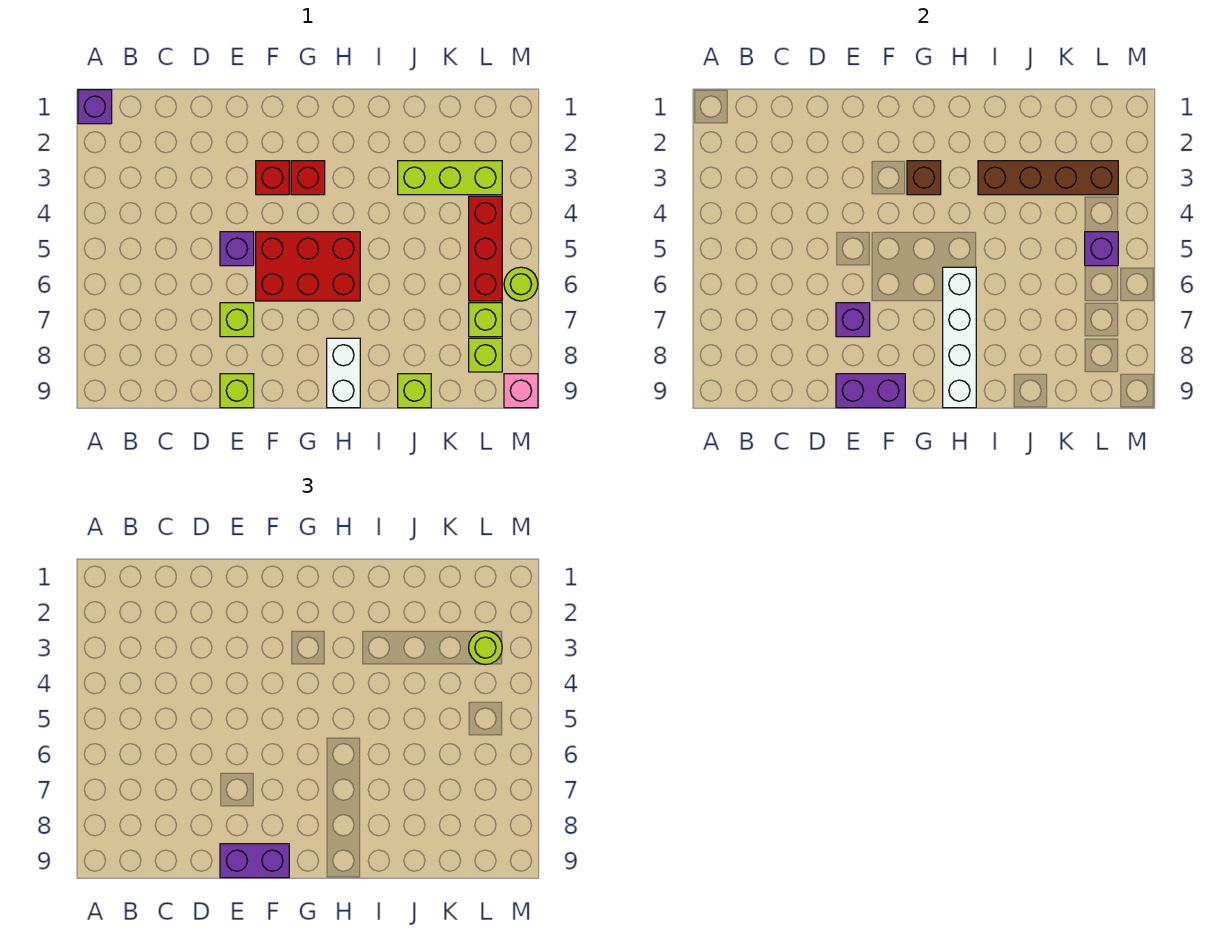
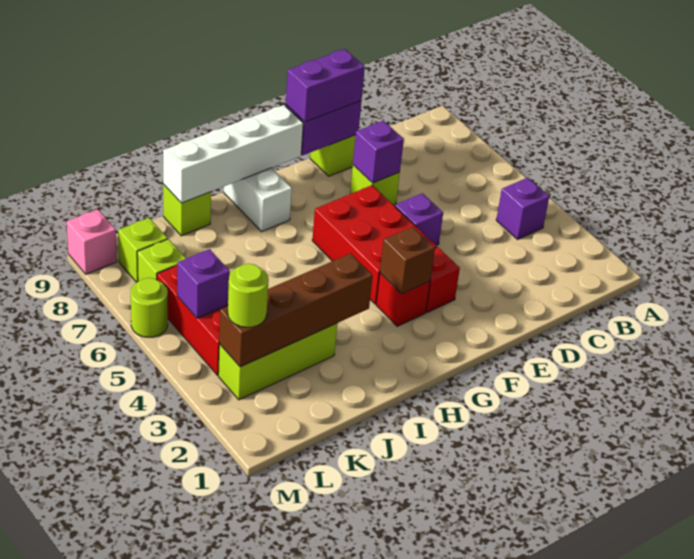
purple 1x1 brick [78,90,112,124] -> purple 1x1 brick moved to [496,178,549,239]
red 2x3 brick [256,232,360,301] -> red 2x3 brick turned to [312,185,437,304]
white 1x4 brick [943,267,976,408] -> white 1x4 brick turned to [163,105,303,203]

